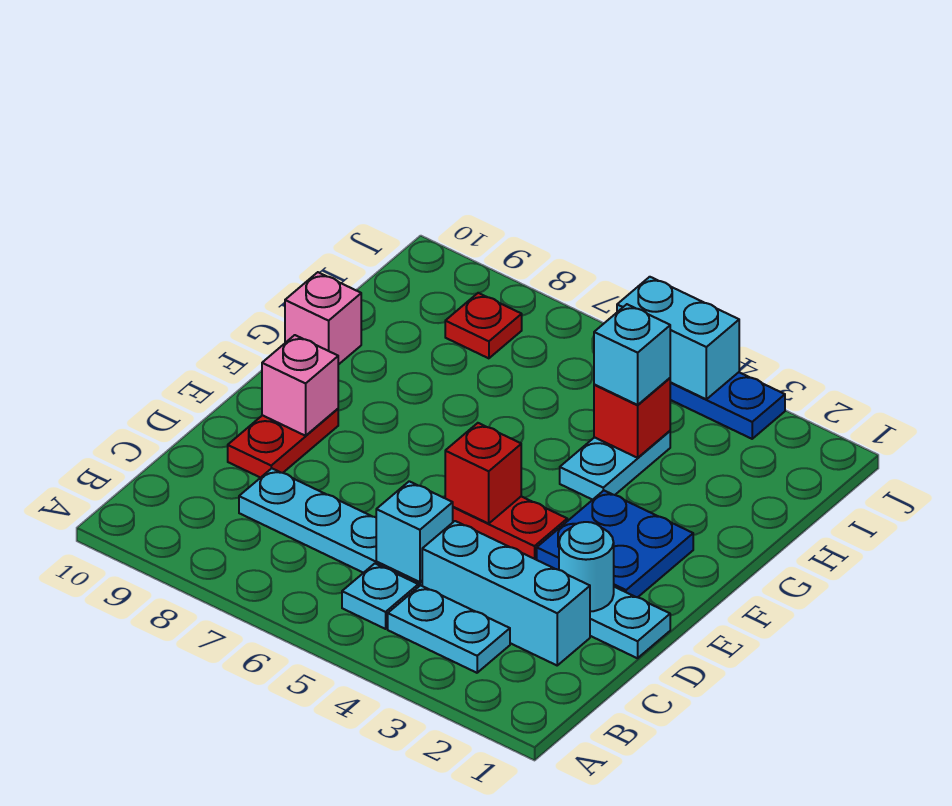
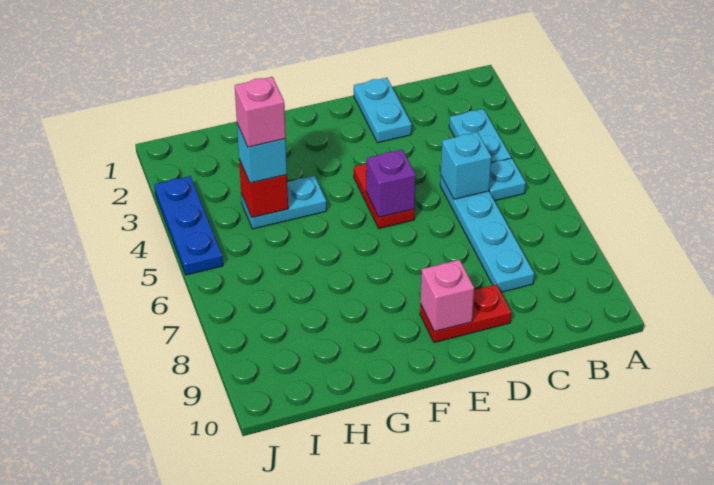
cyan 1x3 brick [422,521,590,665] -> none
cyan 1x1 round brick [559,522,614,612] -> none
blue 2x2 plate [537,491,693,597] -> none
red 1x1 brick [445,423,521,524] -> purple 1x1 brick [366,150,416,217]
pink 1x1 brick [285,272,361,365] -> pink 1x1 brick moved to [235,77,286,147]
red 1x1 plate [445,293,522,358] -> none
cyan 1x2 brick [617,277,739,399] -> none

